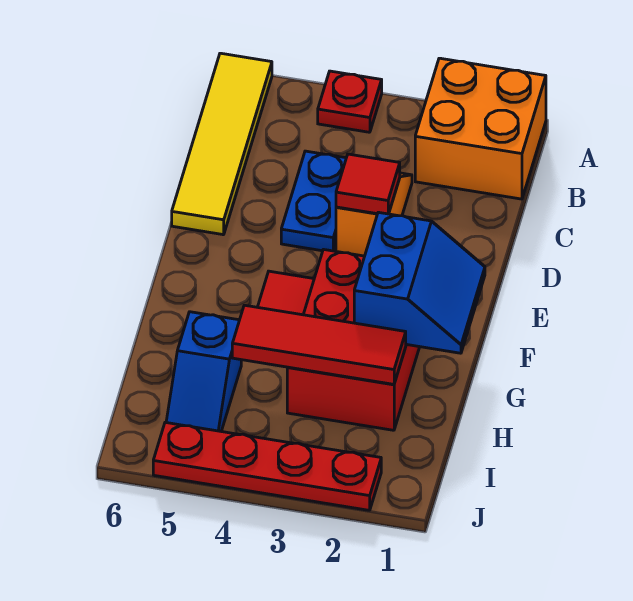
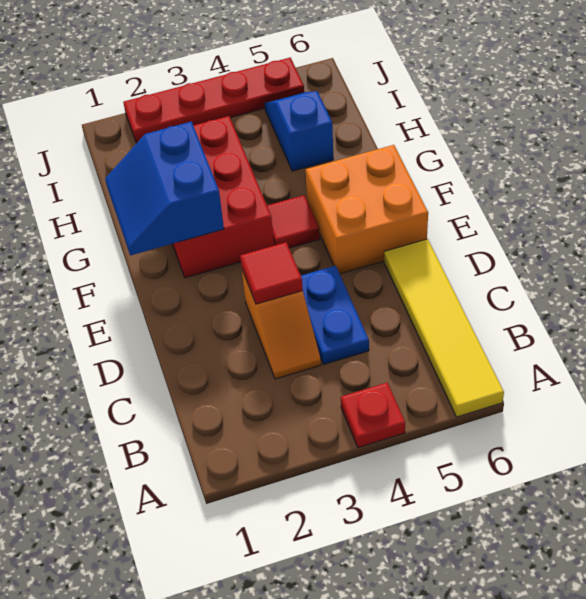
orange 2x2 brick [415,58,546,199] -> orange 2x2 brick moved to [306,145,428,274]
red 1x3 tile [232,305,406,384] -> none

